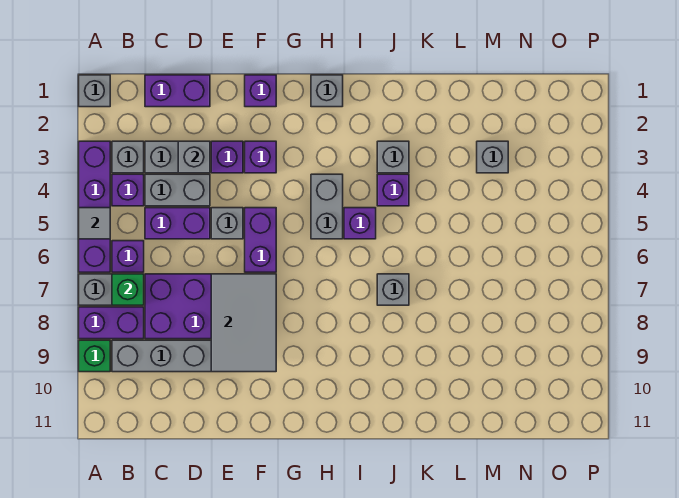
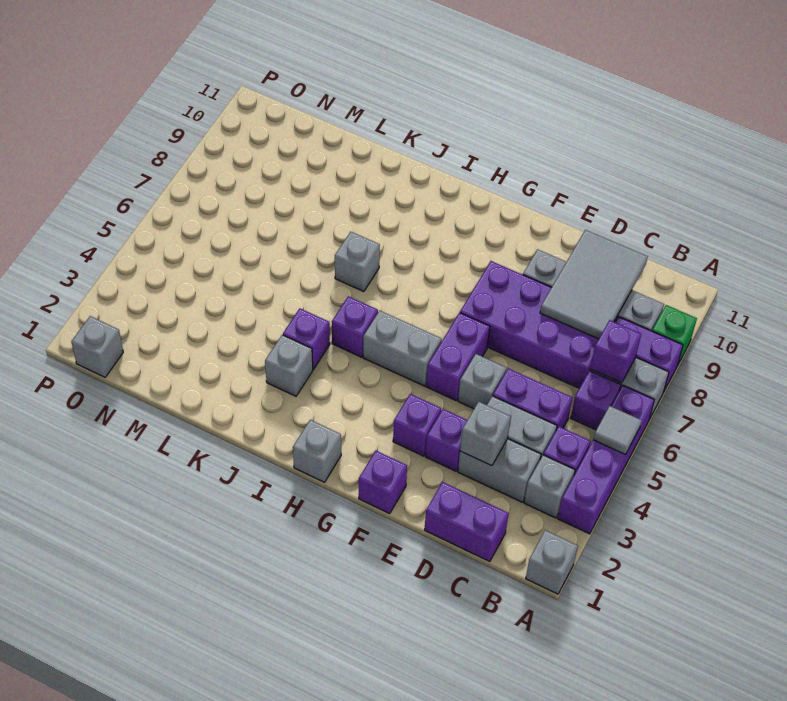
green 1x1 brick [112,274,144,305] -> purple 1x1 brick [590,320,641,383]
grey 2x3 tile [211,274,276,372] -> grey 2x3 tile moved to [540,230,648,339]
grey 1x2 brick [311,174,343,239] -> grey 1x2 brick turned to [363,311,442,386]
grey 1x1 brick [477,141,508,173] -> grey 1x1 brick moved to [71,316,123,377]

